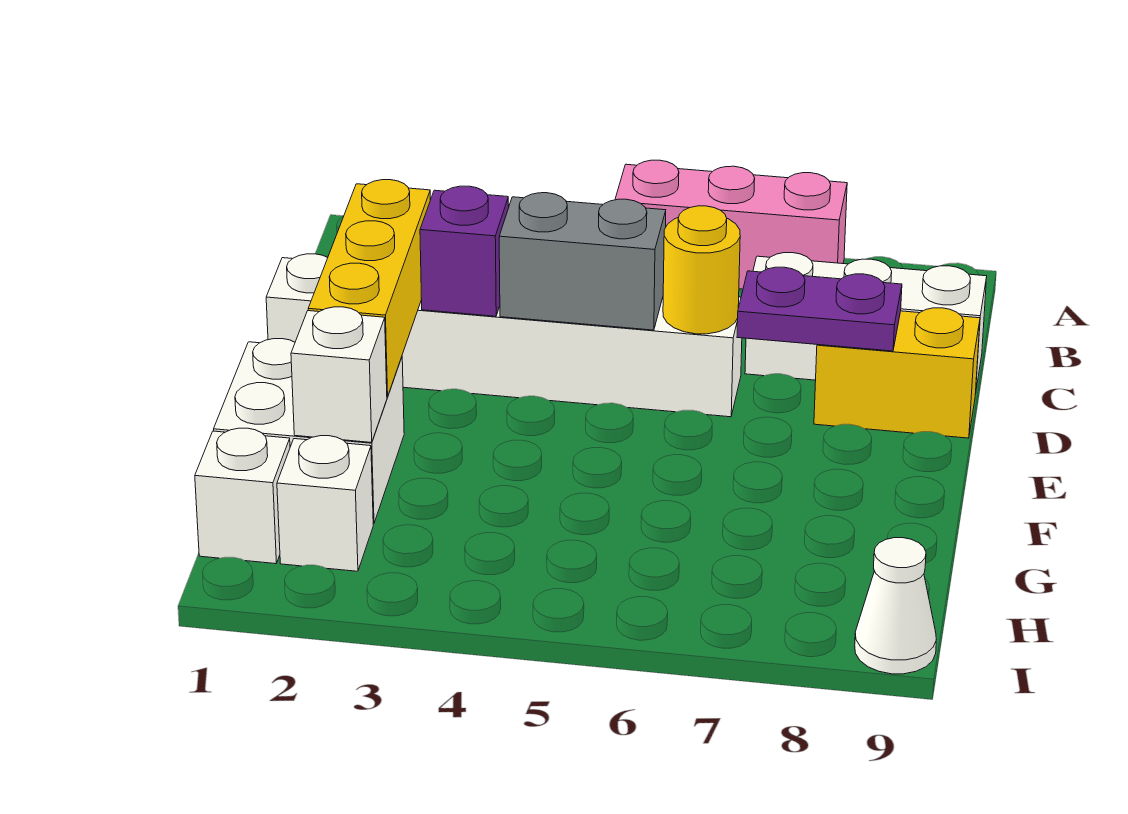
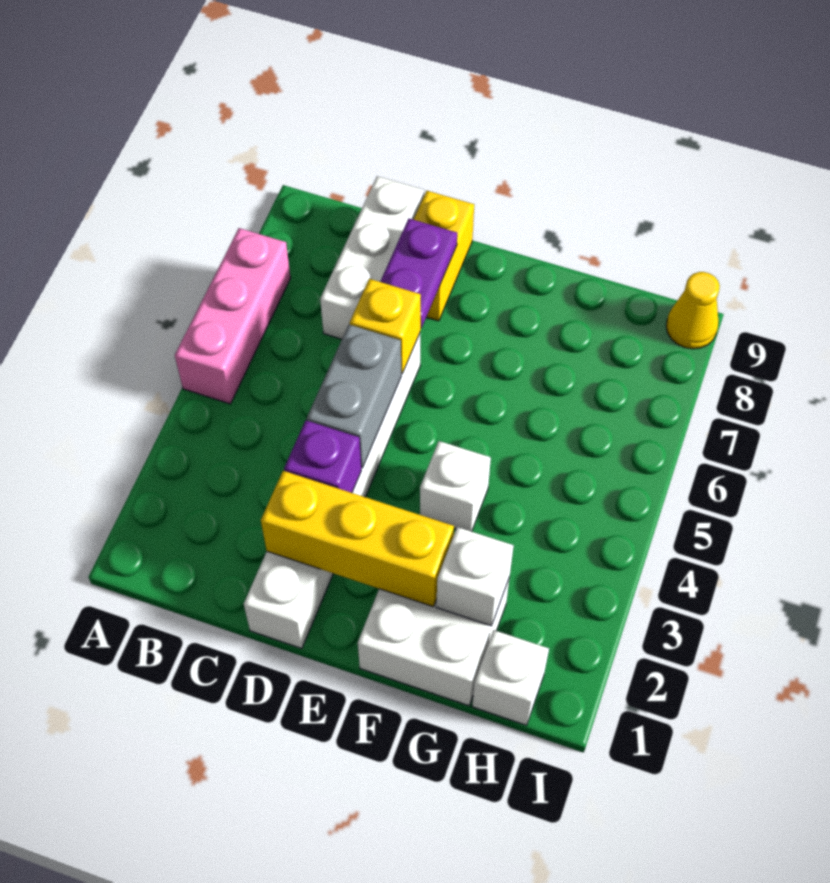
yellow 1x1 round brick [663,206,740,334] -> yellow 1x1 brick [350,279,421,374]
white 1x1 brick [277,436,373,571] -> white 1x1 brick moved to [420,441,491,532]
white 1x1 cone [855,538,936,674] -> yellow 1x1 cone [666,272,720,349]

